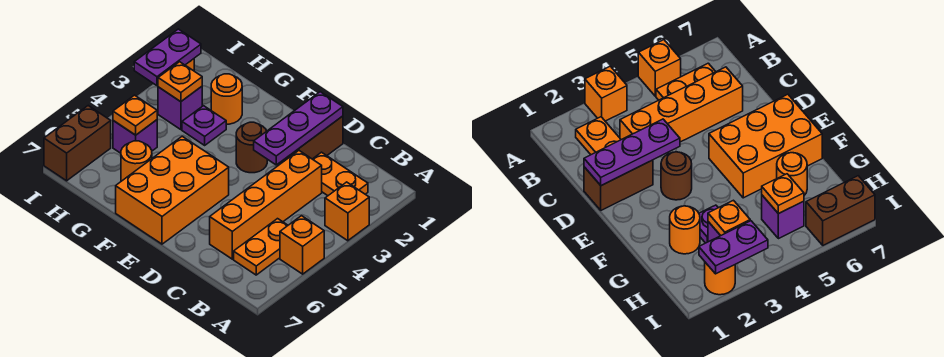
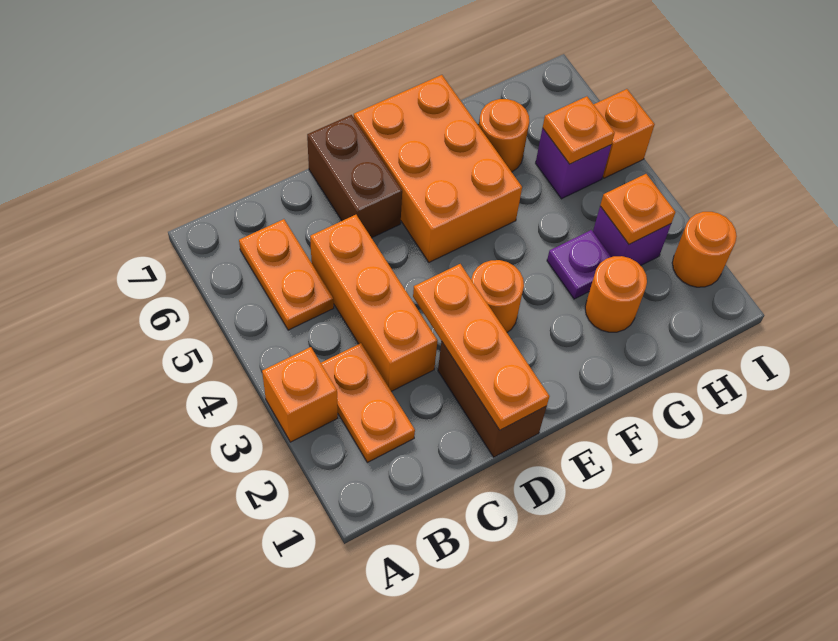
orange 1x1 brick [280,216,324,274] -> orange 1x1 brick moved to [594,89,655,178]
orange 1x2 plate [313,152,368,196] -> orange 1x2 plate turned to [321,343,415,462]
orange 1x4 brick [210,151,322,259] -> orange 1x3 brick [310,215,438,391]
purple 1x3 plate [254,92,343,165] -> orange 1x3 plate [413,264,549,430]
brown 1x1 round brick [236,122,267,173] -> orange 1x1 round brick [471,260,524,332]
purple 1x2 plate [134,29,201,86] -> none
brown 1x2 brick [44,106,111,181] -> brown 1x2 brick moved to [307,115,402,238]

